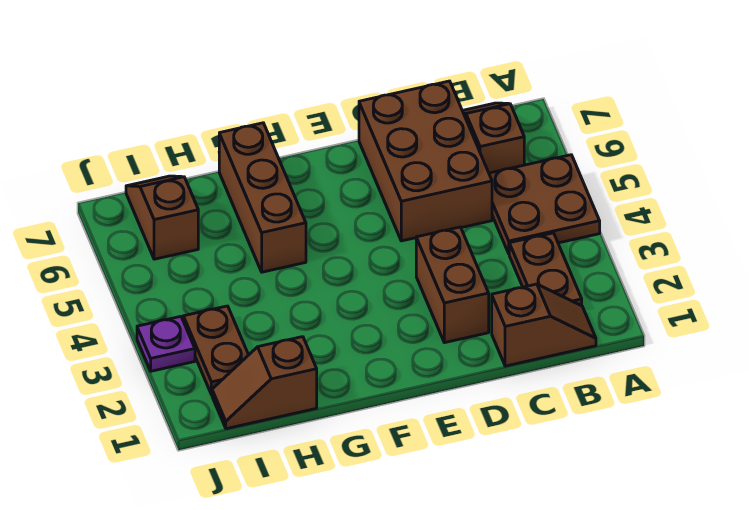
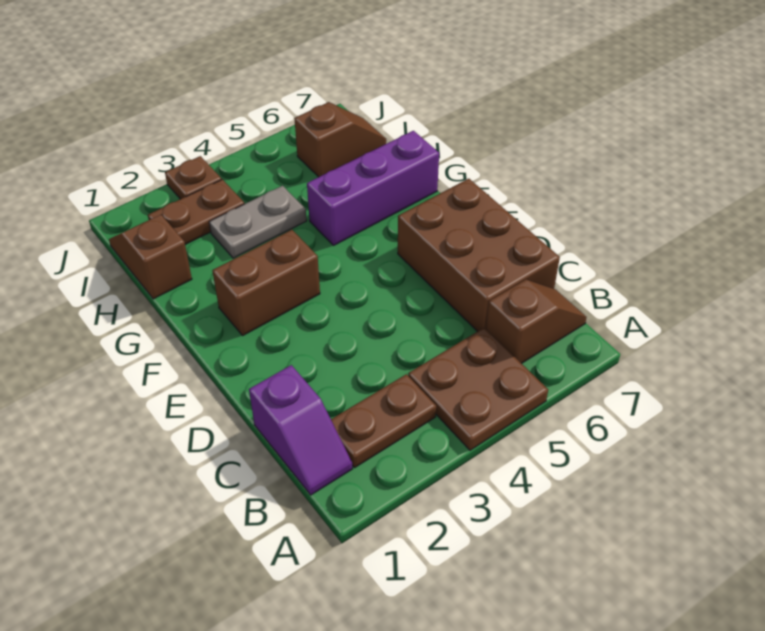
brown 1x2 slope [492,284,596,366] -> purple 1x2 slope [249,365,352,495]
brown 2x3 brick [359,81,492,241] -> brown 2x3 brick turned to [398,179,560,332]
brown 1x2 brick [416,227,489,343] -> brown 1x2 brick moved to [212,230,320,335]
brown 1x3 brick [219,123,306,272] -> purple 1x3 brick [307,131,439,246]
none -> grey 1x2 plate [209,186,307,258]
purple 1x1 plate [137,316,195,371] -> brown 1x1 plate [165,156,222,199]

